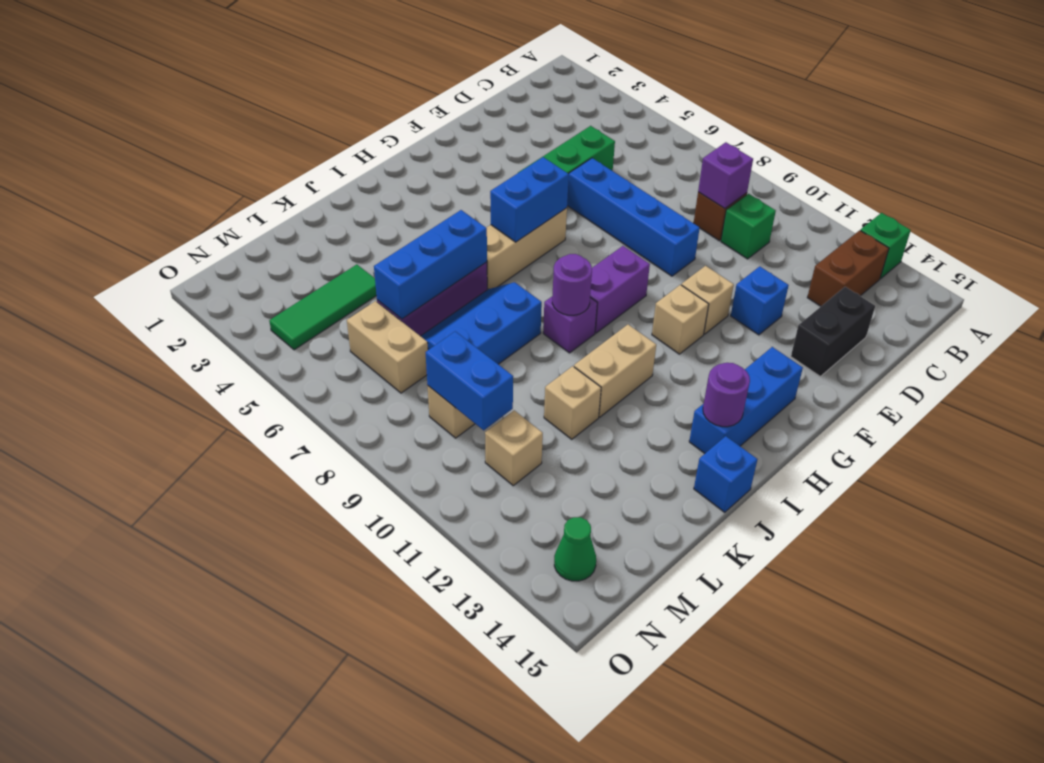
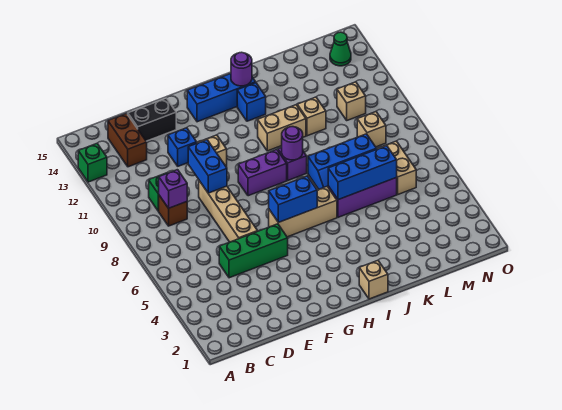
brown 1x2 brick [807,230,889,306] -> brown 1x2 brick turned to [108,113,147,167]
blue 1x4 brick [567,158,700,276] -> tan 1x4 brick [199,181,258,242]
tan 1x1 brick [652,285,709,354] -> tan 1x1 brick moved to [359,261,388,299]
blue 1x1 brick [694,436,757,512] -> blue 1x1 brick moved to [237,83,266,121]
green 1x3 tile [269,264,377,350] -> none
blue 1x2 brick [426,331,513,430] -> blue 1x2 brick moved to [188,140,227,193]

